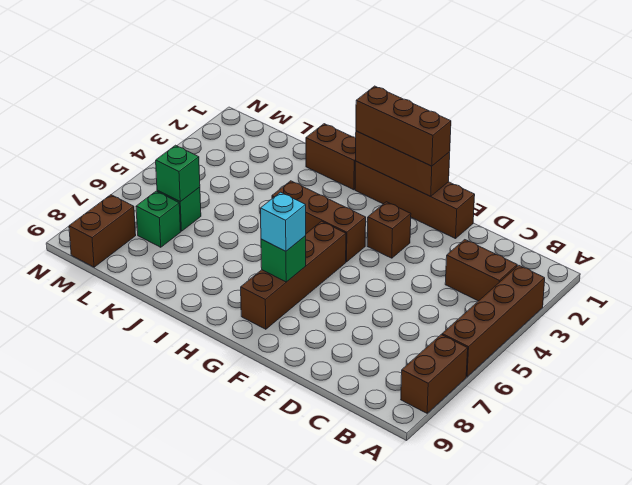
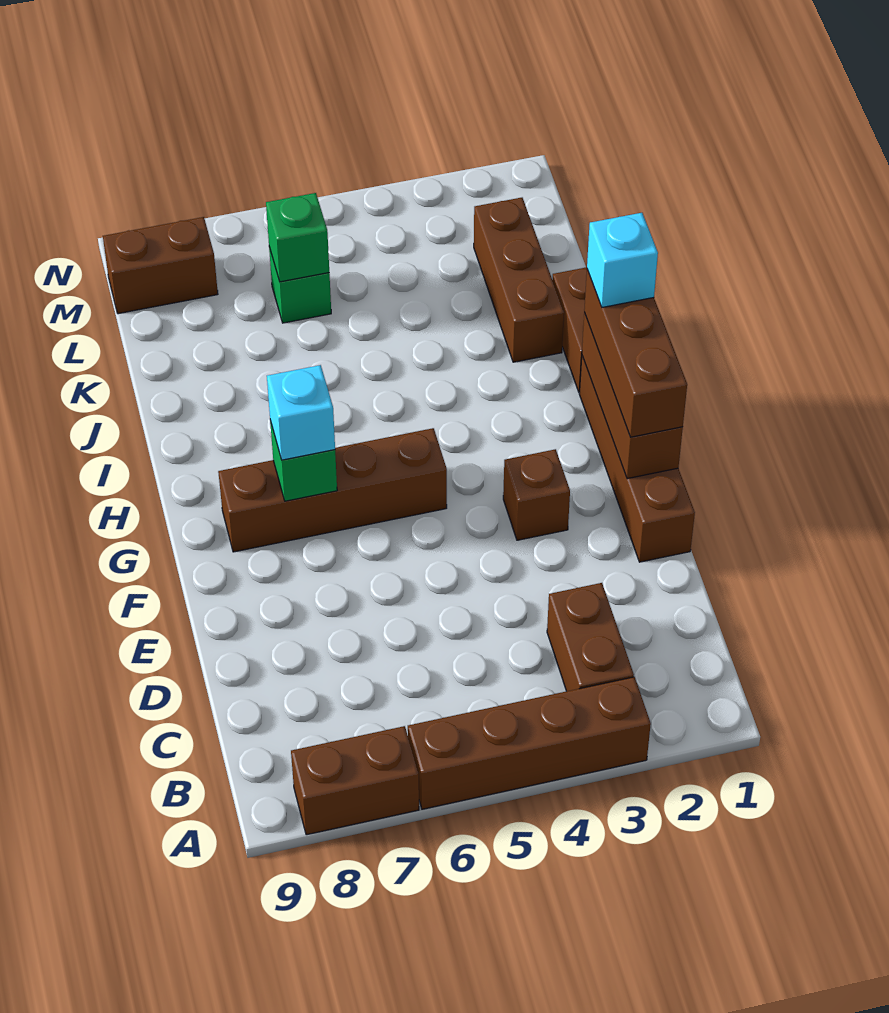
brown 1x3 brick [272,181,366,262] -> brown 1x3 brick moved to [474,198,564,362]
none -> cyan 1x1 brick [587,213,658,307]
green 1x1 brick [136,191,181,247] -> none

